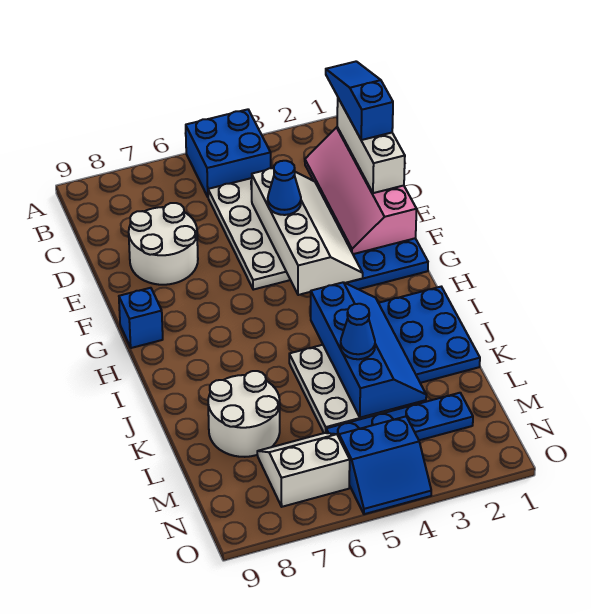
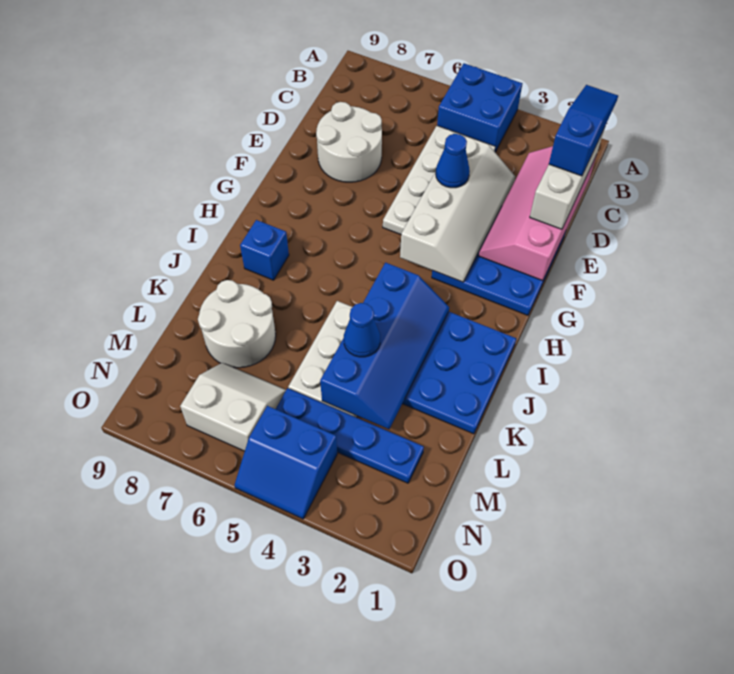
blue 1x1 brick [119,288,163,348] -> blue 1x1 brick moved to [240,220,289,280]

